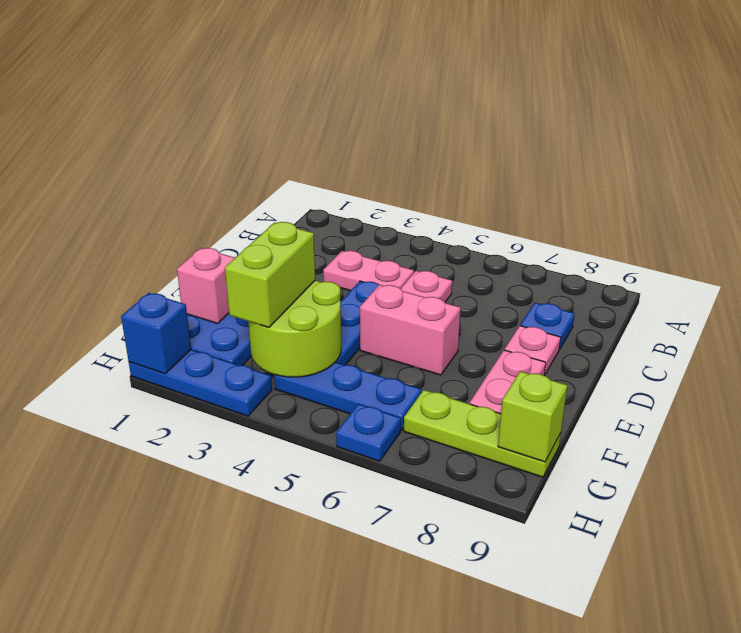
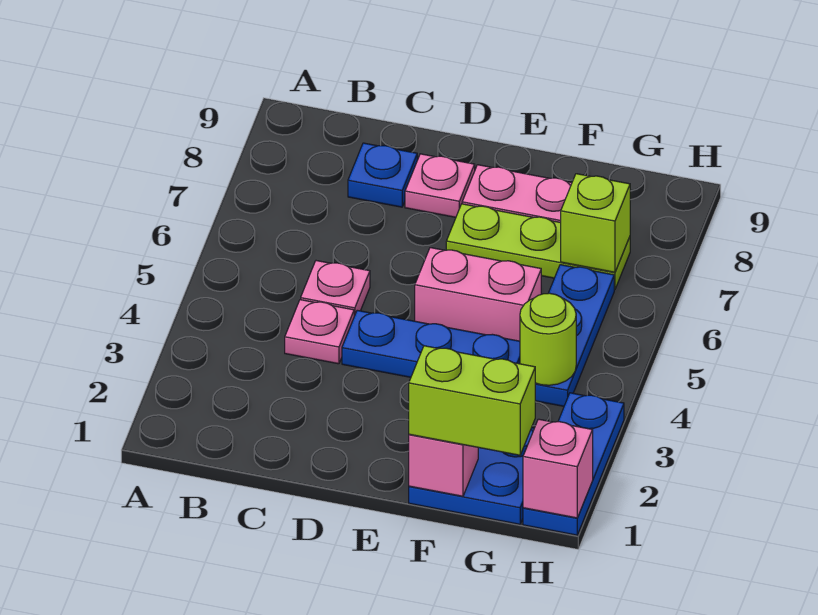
pink 1x2 plate [323,251,414,291] -> pink 1x1 plate [285,300,354,364]
pink 1x2 brick [360,285,461,375] -> pink 1x2 brick turned to [415,248,541,341]
lime 2x2 round brick [248,280,341,377] -> lime 1x1 round brick [520,293,576,385]
lime 1x2 brick [225,222,315,327] -> lime 1x2 brick moved to [409,346,535,455]
lime 1x3 plate [404,390,561,477] -> lime 1x3 plate turned to [446,204,630,290]
lime 1x1 brick [498,371,567,462] -> lime 1x1 brick moved to [561,174,630,272]
blue 1x1 brick [121,293,191,374] -> pink 1x1 brick [523,419,593,518]
blue 1x1 plate [336,404,401,461] -> none

